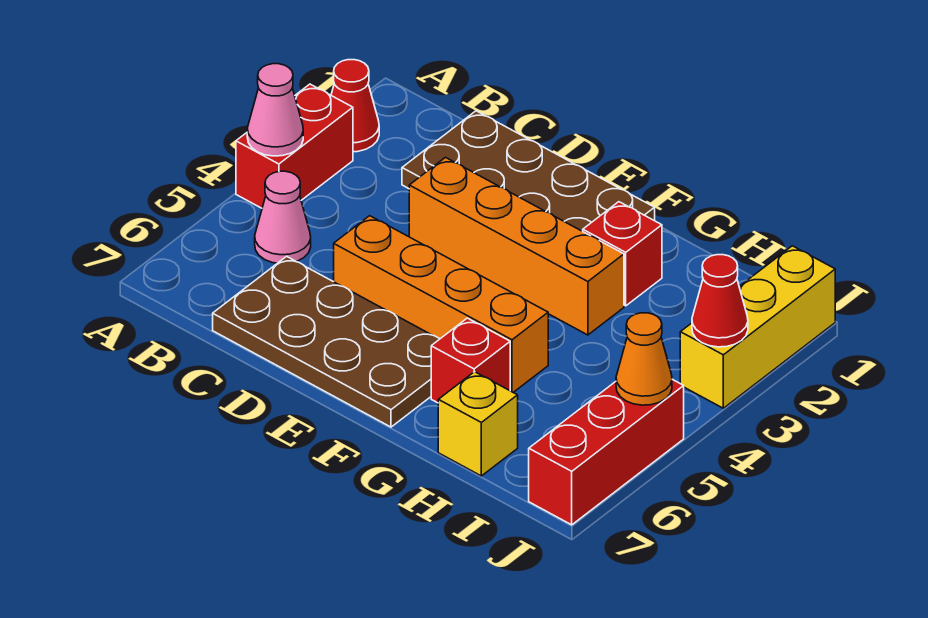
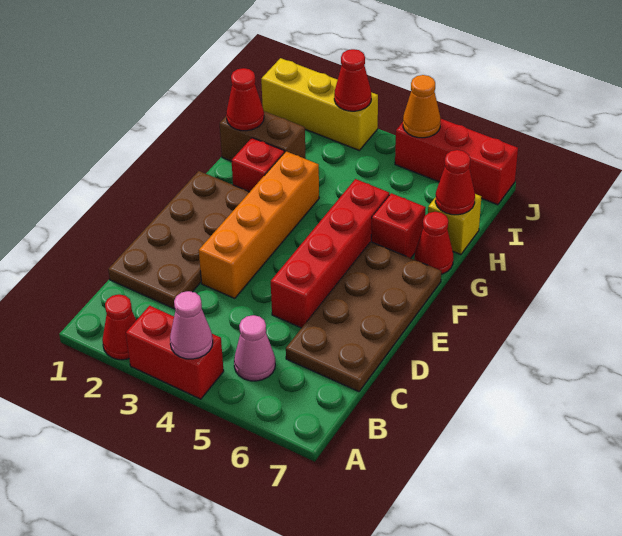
orange 1x4 brick [334,216,548,392] -> red 1x4 brick [271,179,389,328]
none -> red 1x1 cone [414,212,453,274]
none -> brown 1x2 brick [220,111,306,161]
none -> red 1x1 cone [226,68,264,131]
none -> red 1x1 cone [435,150,475,215]

